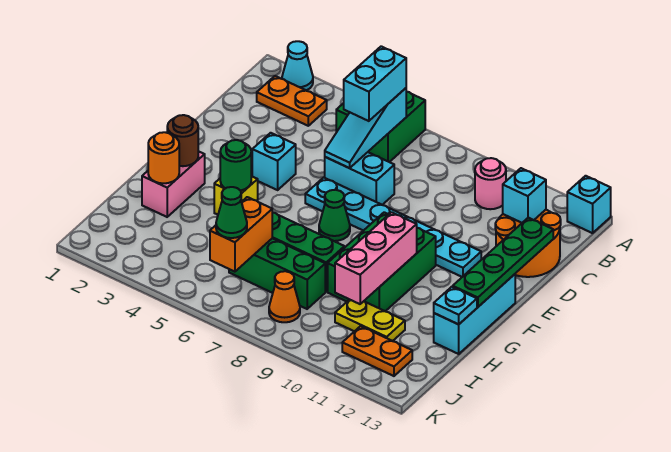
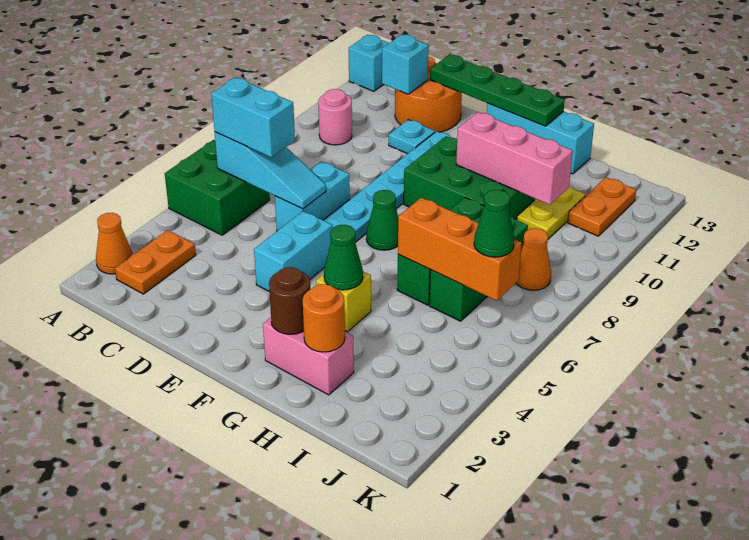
cyan 1x1 cone [282,41,313,91] -> orange 1x1 cone [96,213,133,274]
cyan 1x1 brick [252,133,296,190] -> cyan 1x2 brick [254,211,332,292]
green 1x1 round brick [220,140,251,191] -> green 1x1 cone [324,225,363,290]
cyan 1x1 plate [434,287,477,324] -> cyan 1x1 plate moved to [389,120,435,154]
orange 1x2 brick [210,197,272,272] -> orange 1x3 brick [398,198,522,301]

